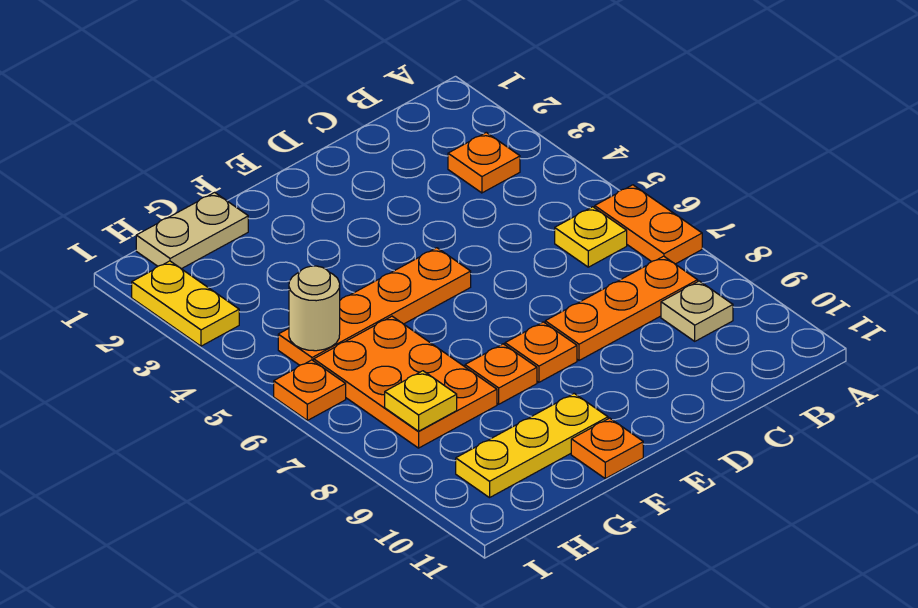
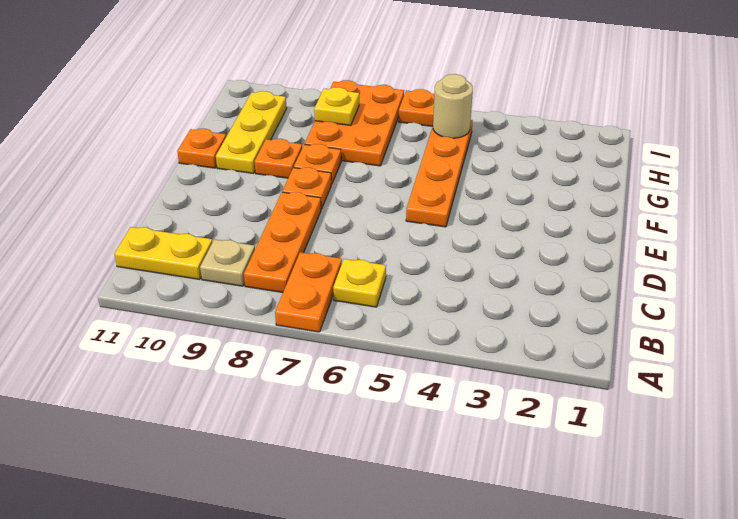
orange 1x2 plate [595,185,702,264] -> orange 1x2 plate turned to [275,252,342,332]
orange 1x1 plate [448,132,520,193] -> orange 1x1 plate moved to [254,139,302,178]
tan 1x2 plate [136,192,248,269] -> none
orange 2x3 plate [314,316,497,448] -> orange 2x3 plate turned to [305,80,404,166]
yellow 1x2 plate [132,261,239,346] -> yellow 1x2 plate moved to [114,227,213,279]

